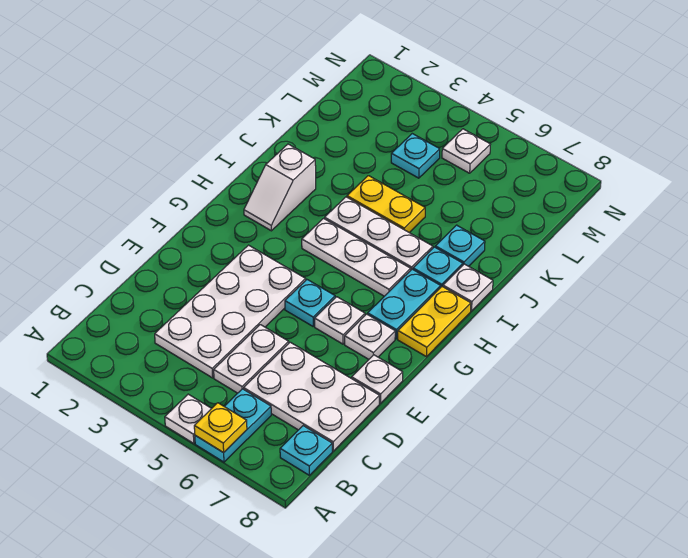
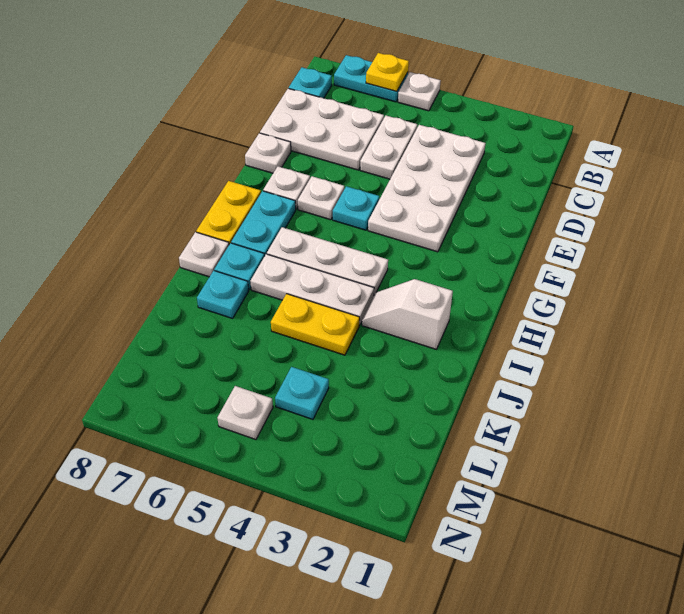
cyan 1x2 plate [195,389,271,462] -> cyan 1x2 plate turned to [334,55,408,102]
white 1x2 slope [244,144,316,231] -> white 1x2 slope turned to [362,279,453,349]

